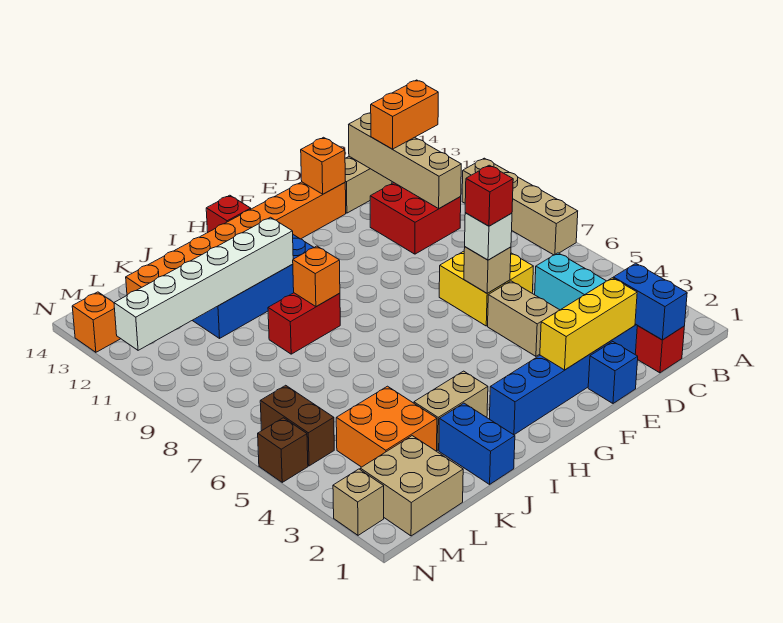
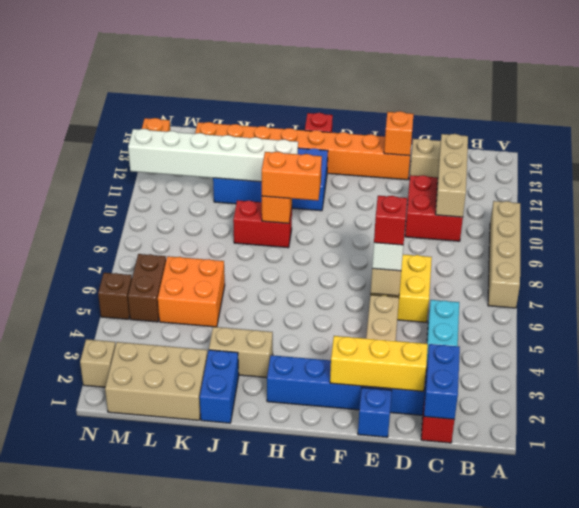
orange 1x2 brick [371,80,438,149] -> orange 1x2 brick moved to [262,152,322,201]
tan 1x4 brick [349,113,461,208] -> tan 1x3 brick [436,134,468,217]
orange 2x2 brick [336,386,437,467] -> orange 2x2 brick moved to [158,256,225,327]
tan 2x2 brick [360,436,463,536] -> tan 2x3 brick [105,342,207,420]

